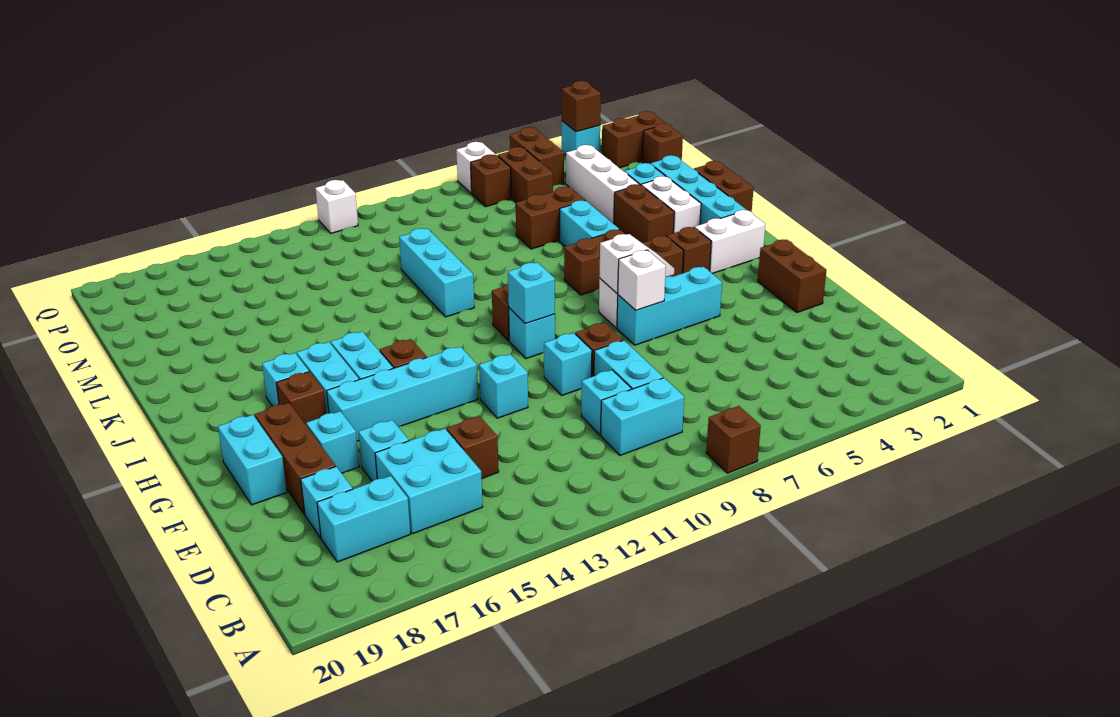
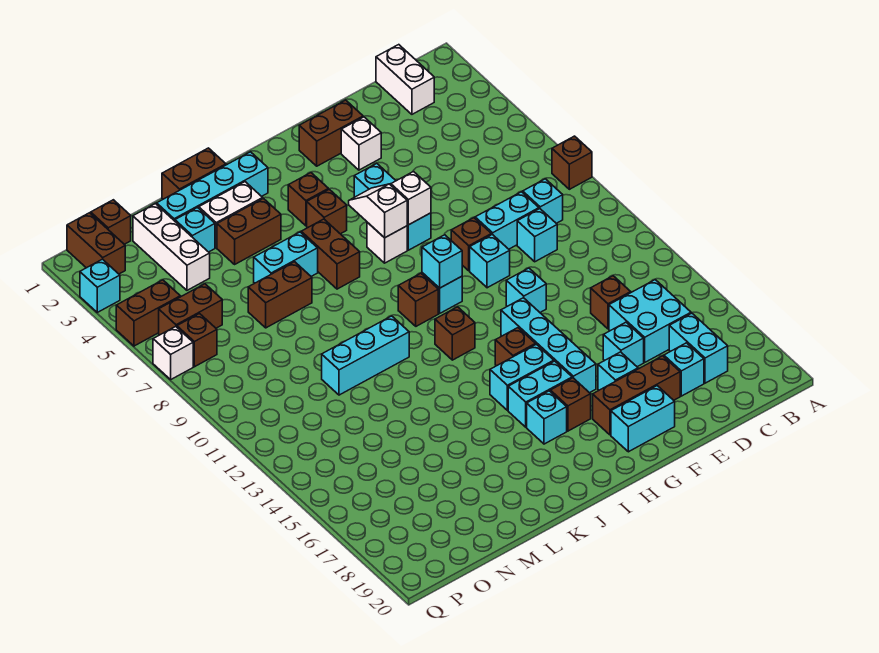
cyan 1x2 brick [601,378,684,455] -> cyan 1x1 brick [523,179,563,223]
white 1x2 brick [695,210,765,273] -> white 1x2 brick moved to [376,45,434,114]
white 1x3 brick [566,145,639,224] -> white 1x3 brick turned to [133,204,210,290]
brown 1x2 brick [516,187,585,249] -> brown 1x2 brick turned to [248,262,312,328]
brown 1x1 brick [562,81,601,132] -> brown 1x1 brick moved to [435,307,475,360]
white 1x1 brick [315,180,358,233] -> white 1x1 brick moved to [341,117,381,170]

